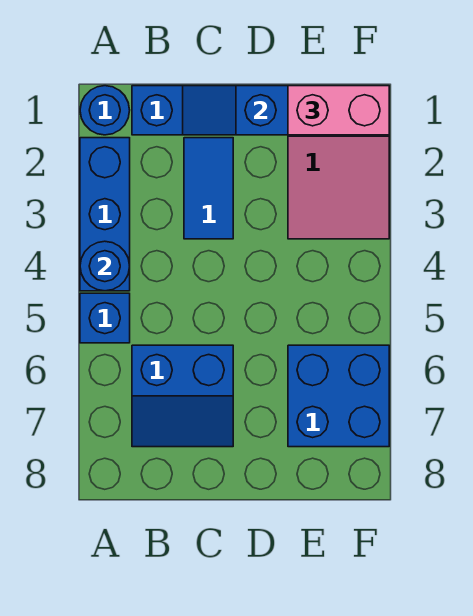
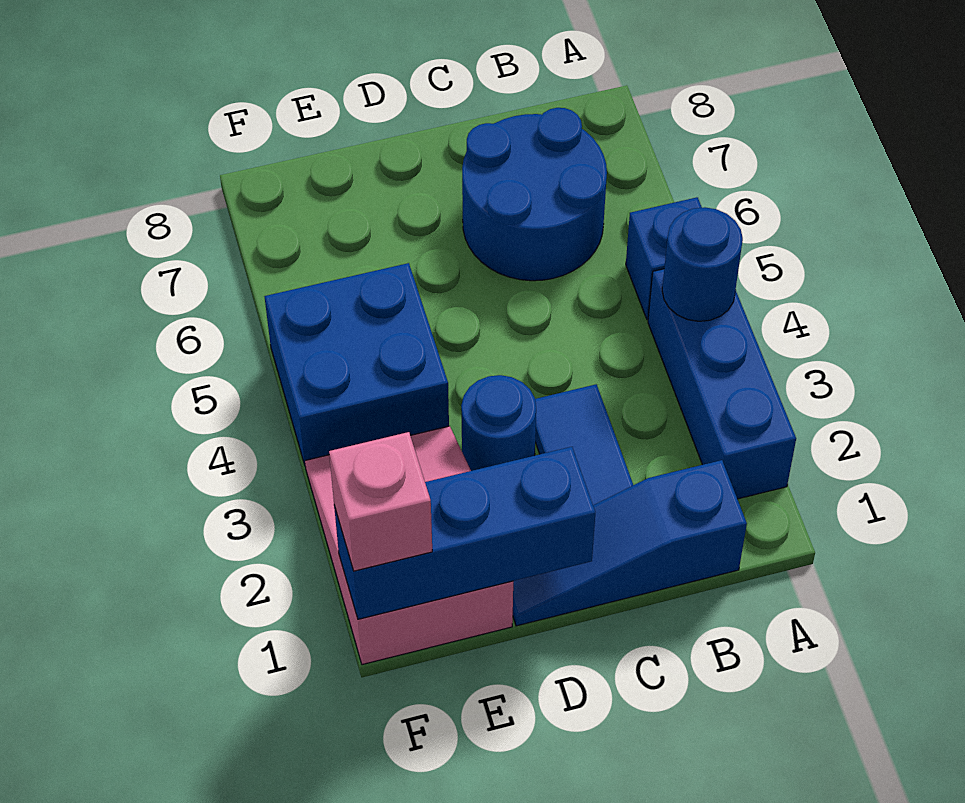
blue 1x1 round brick [80,86,130,135] -> blue 1x1 round brick moved to [461,375,536,471]
blue 2x2 slope [132,345,233,447] -> blue 2x2 round brick [462,108,607,281]
pink 1x2 brick [288,86,389,135] -> pink 1x1 brick [329,432,432,571]
blue 2x2 brick [288,345,389,447] -> blue 2x2 brick moved to [264,263,449,465]

